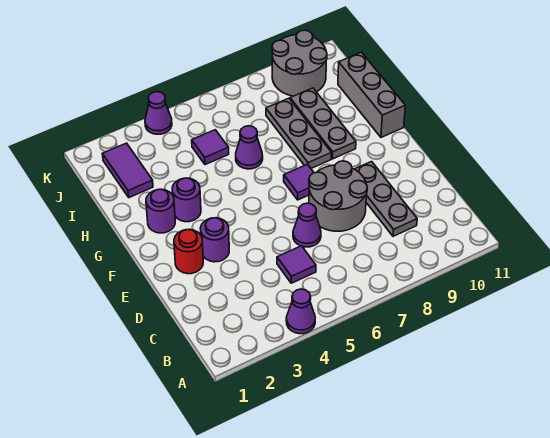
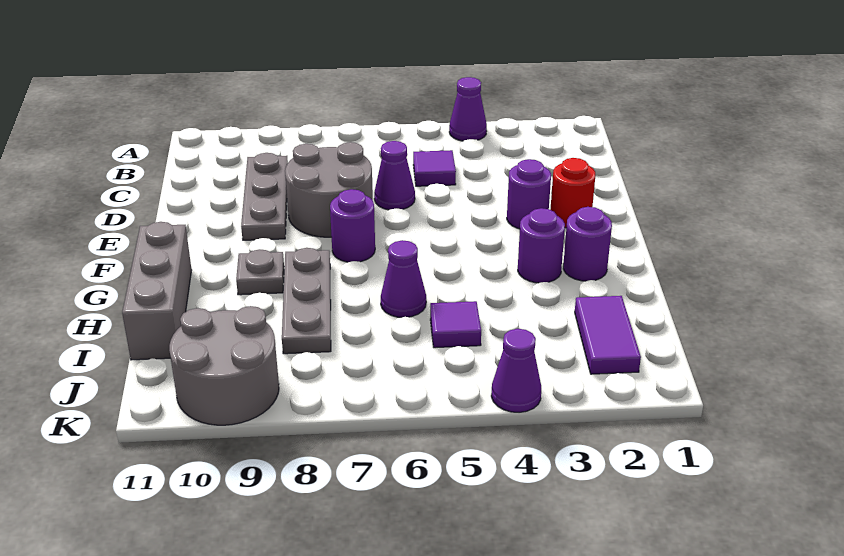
purple 1x1 tile [284,164,314,200] -> purple 1x1 round brick [330,189,375,262]
grey 1x3 plate [290,88,356,159] -> grey 1x1 plate [236,249,284,295]

